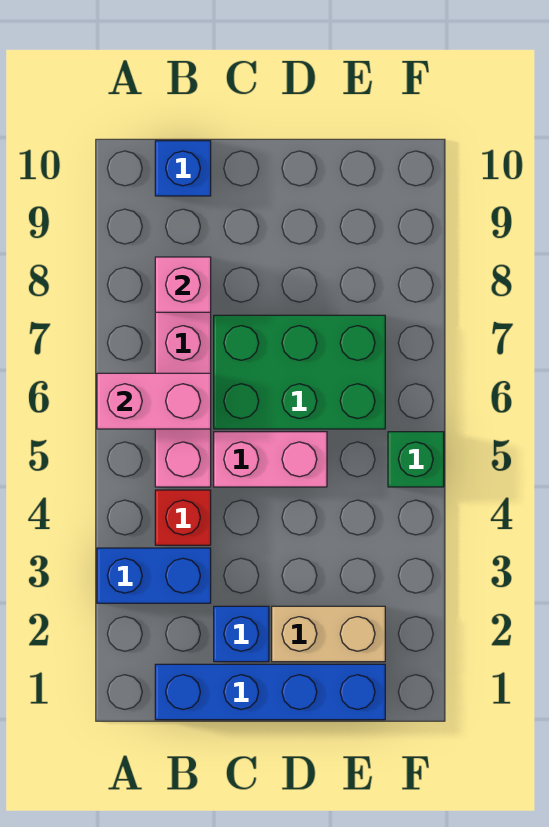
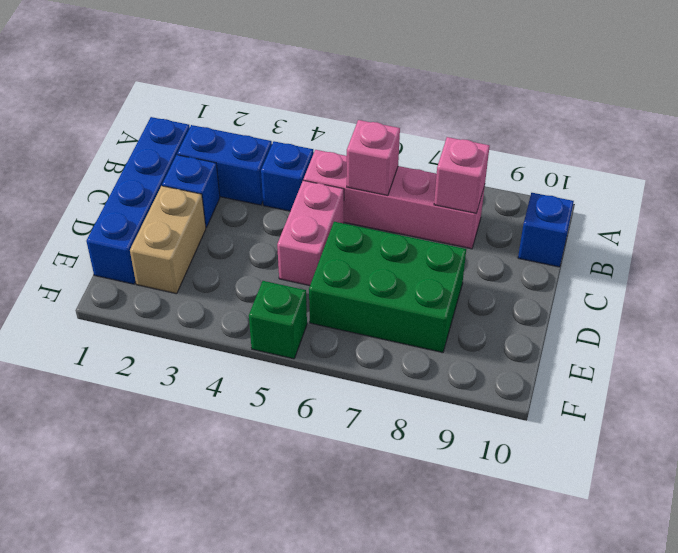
blue 1x2 brick [97,548,211,603] -> blue 1x2 brick turned to [177,125,272,205]
pink 1x2 brick [97,373,211,429] -> pink 1x1 brick [347,120,400,195]
red 1x1 brick [155,490,211,545] -> blue 1x1 brick [261,141,313,211]
green 2x3 brick [214,315,385,429] -> green 2x3 brick turned to [309,222,466,352]

